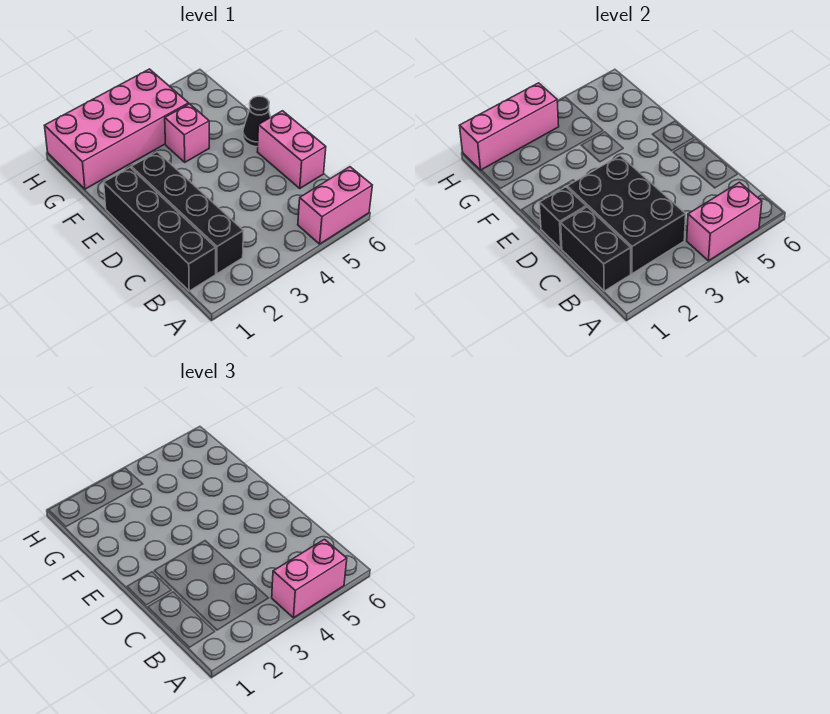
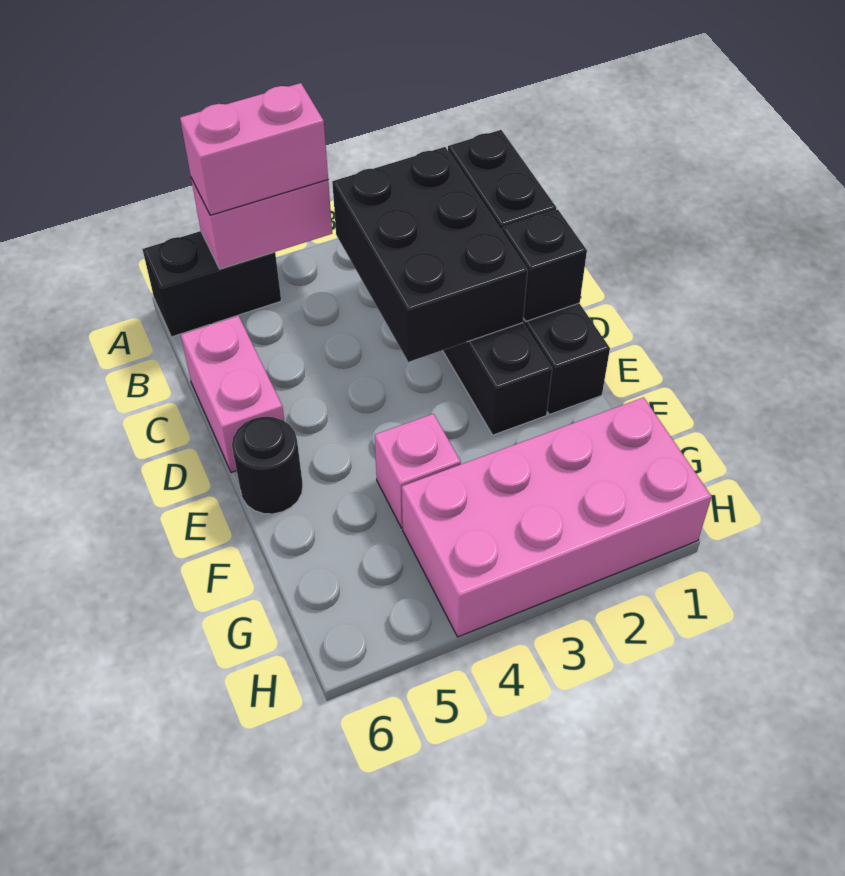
pink 1x2 brick [298,167,372,244] -> black 1x2 brick [143,231,281,337]
black 1x1 cone [243,96,271,147] -> black 1x1 round brick [232,417,303,514]
pink 1x3 brick [460,83,559,170] -> none

